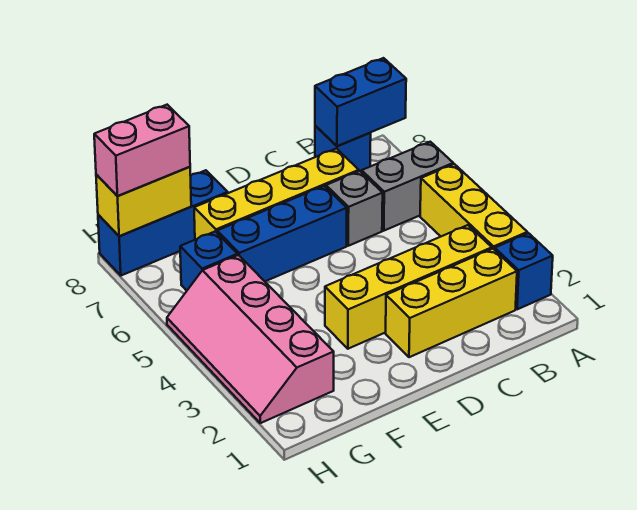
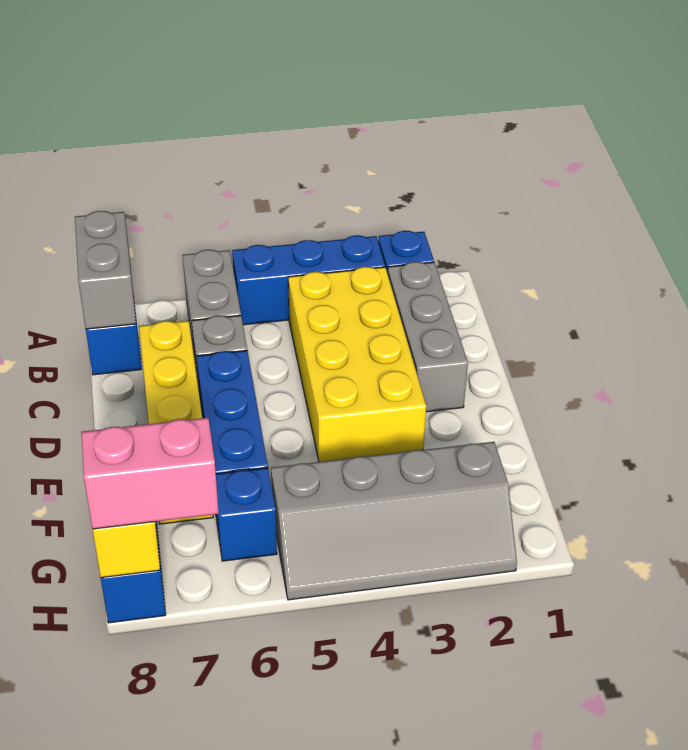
yellow 1x3 brick [420,164,527,250] -> blue 1x3 brick [232,235,385,325]
blue 1x2 brick [315,58,406,146] -> grey 1x2 brick [75,211,136,329]
yellow 1x3 brick [386,249,517,357] -> grey 1x3 brick [388,262,468,412]
yellow 1x4 brick [325,225,492,349] -> yellow 2x4 brick [288,267,426,462]
pink 2x4 slope [167,255,334,423] -> grey 2x4 slope [271,442,517,600]
pink 1x2 brick [94,105,190,196] -> pink 1x2 brick turned to [81,418,219,529]

